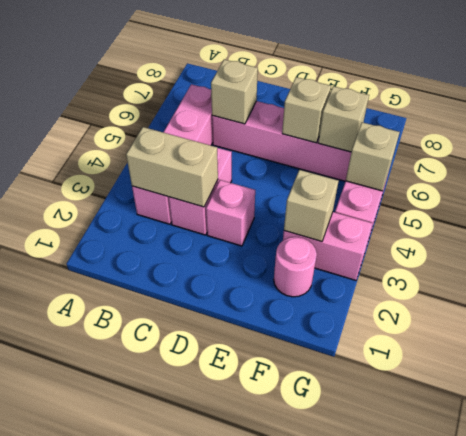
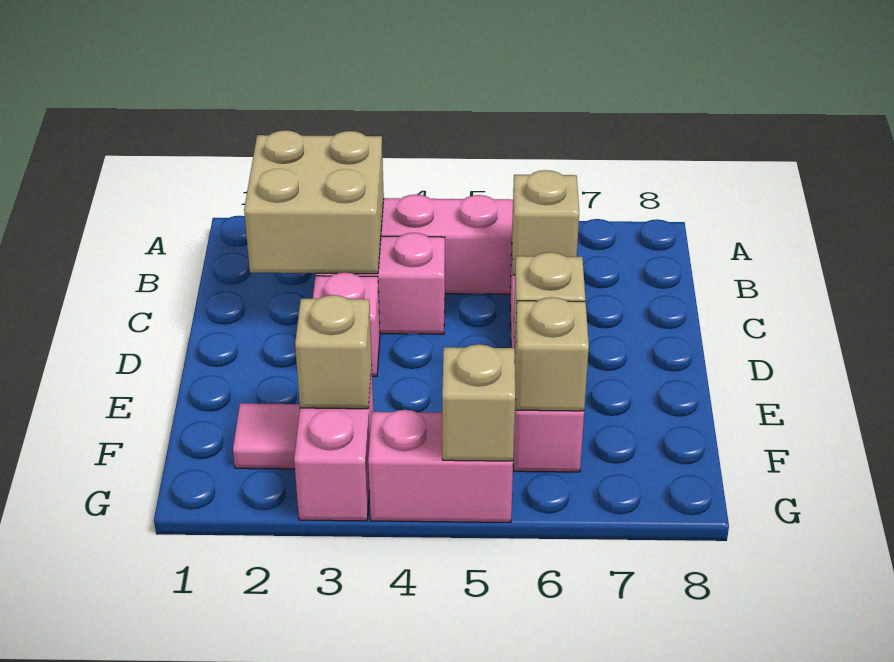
tan 1x2 brick [126,127,218,207] -> tan 2x2 brick [244,130,384,274]
pink 1x1 round brick [274,237,317,297] -> pink 1x1 tile [233,403,300,469]

